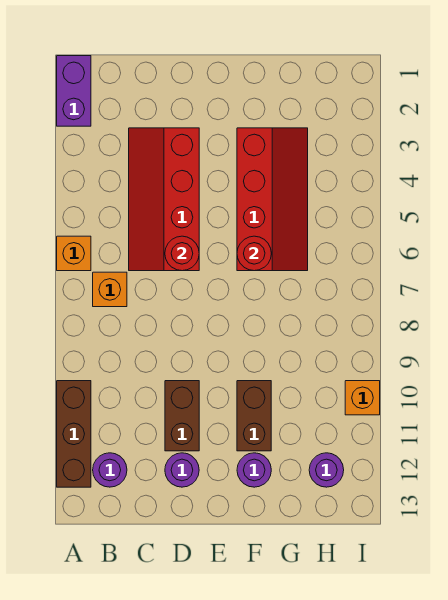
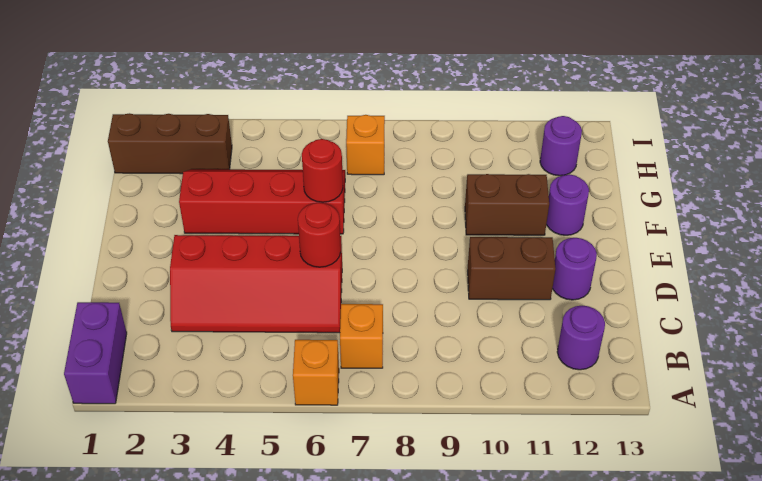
purple 1x2 brick [57,56,91,126] -> purple 1x2 brick turned to [64,302,127,404]
brown 1x3 brick [57,381,91,487] -> brown 1x3 brick moved to [108,113,232,174]
orange 1x1 brick [345,381,380,415] -> orange 1x1 brick moved to [346,115,385,175]

